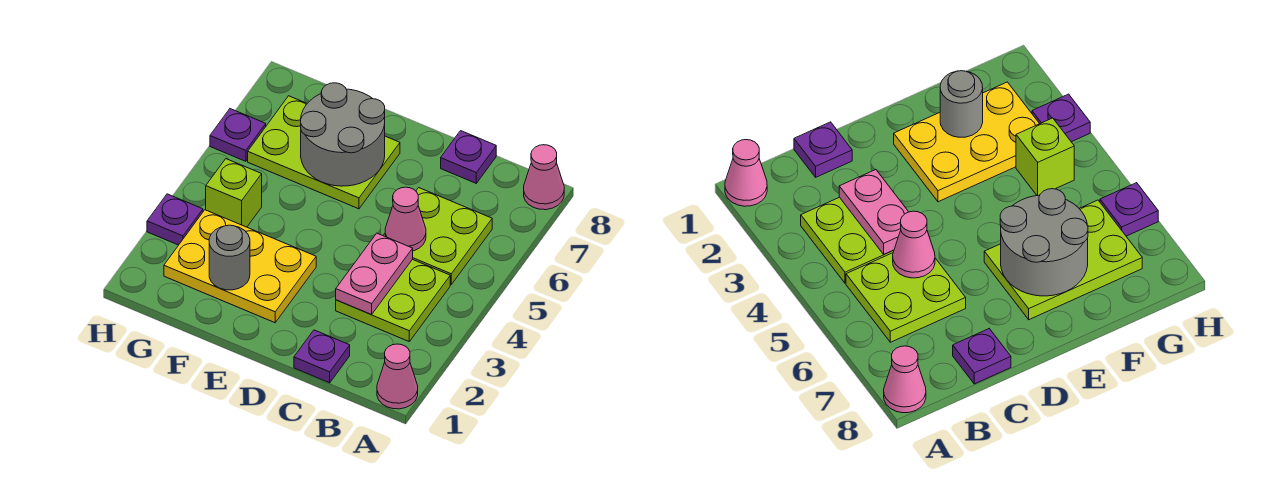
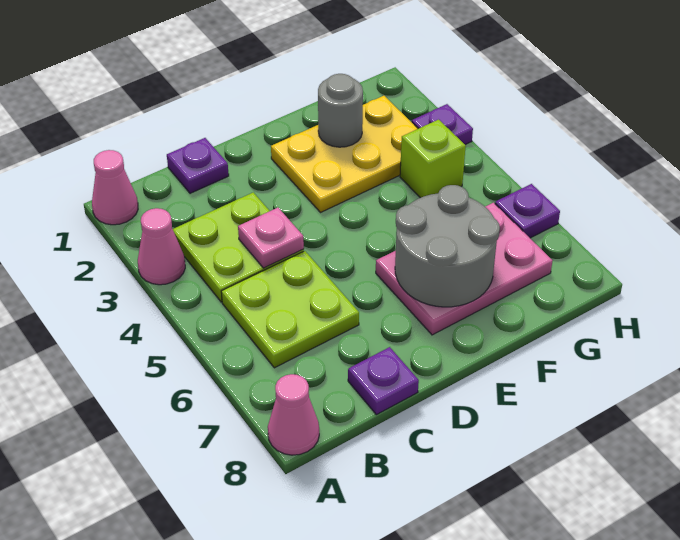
pink 1x2 plate [336,233,413,315] -> pink 1x1 plate [238,208,304,268]
pink 1x1 cone [385,187,426,251] -> pink 1x1 cone moved to [138,208,185,285]
lime 2x3 plate [248,96,400,209] -> pink 2x3 plate [376,203,553,335]

